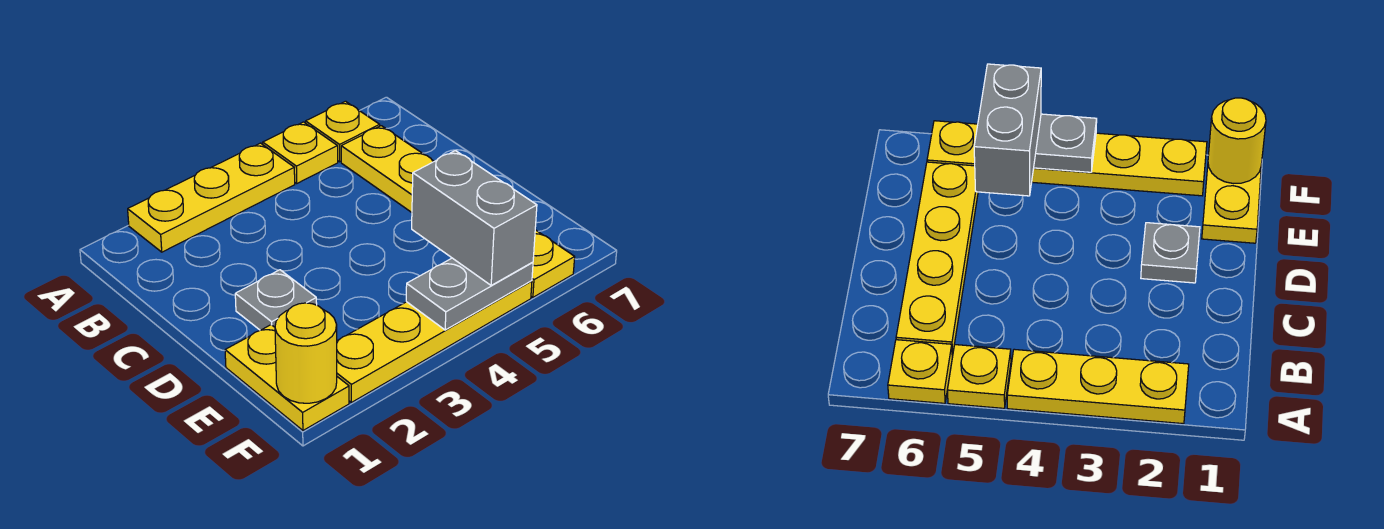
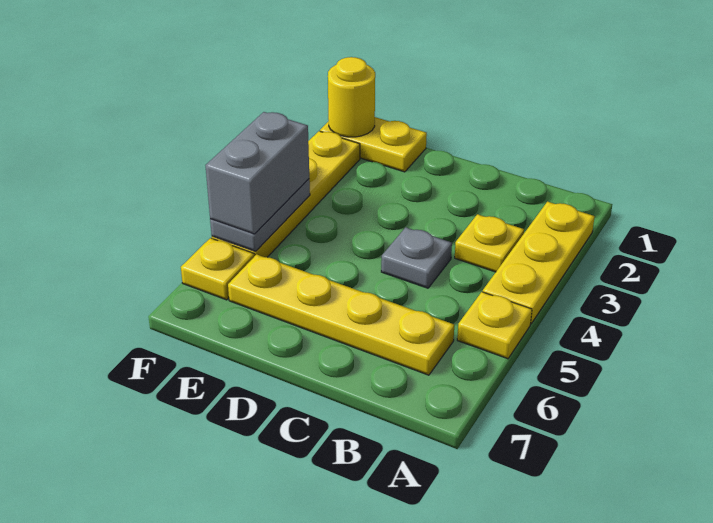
yellow 1x1 plate [306,101,380,162] -> yellow 1x1 plate moved to [455,214,524,272]
grey 1x1 plate [235,270,317,330] -> grey 1x1 plate moved to [381,227,452,288]
grey 1x2 brick [412,151,537,285] -> grey 1x2 brick turned to [205,112,309,234]

